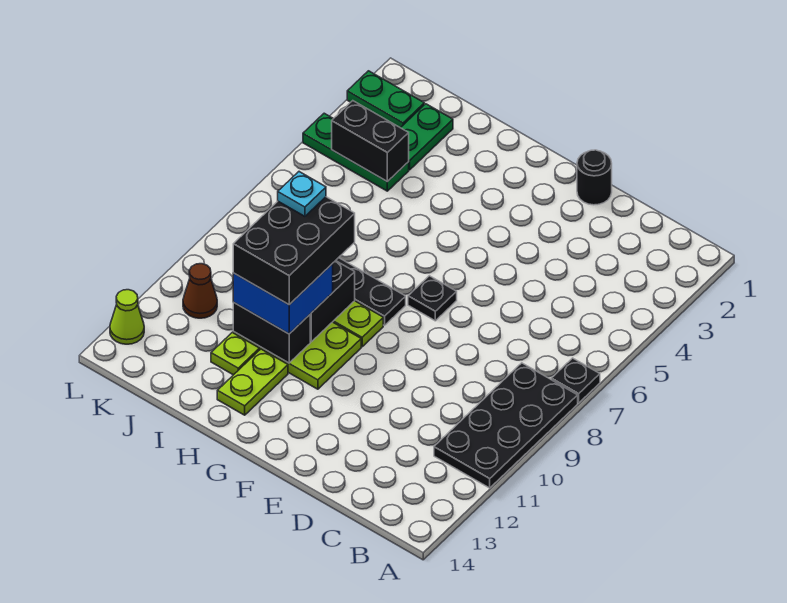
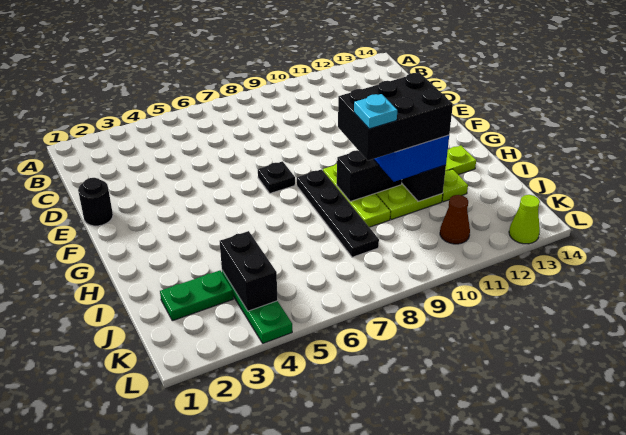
black 1x1 plate [551,358,600,403] -> none
black 2x4 plate [434,363,578,488] -> none
green 1x2 plate [347,71,424,128] -> none

